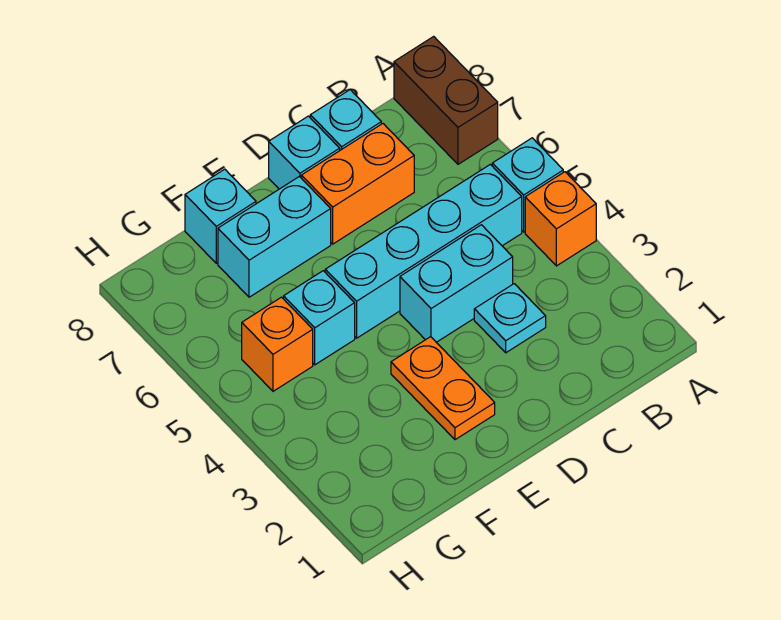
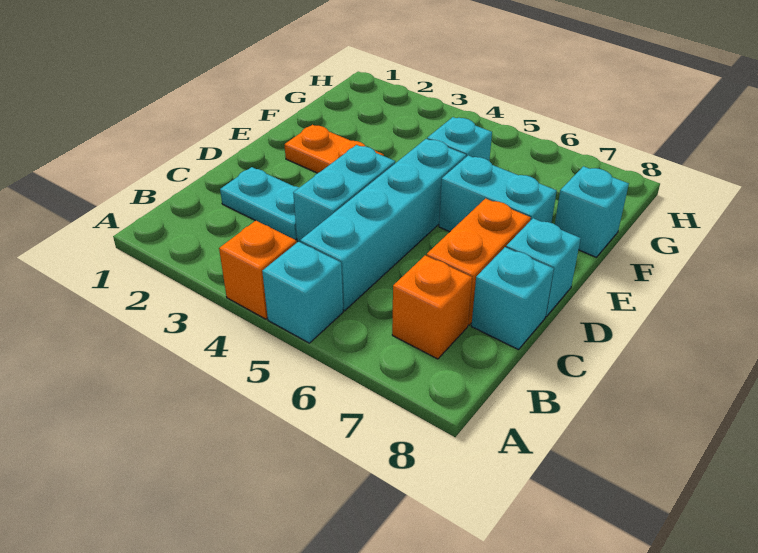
brown 1x2 brick [394,36,498,164] -> none
cyan 1x1 plate [474,284,546,353] -> cyan 1x2 plate [220,167,299,240]
cyan 1x2 brick [218,177,331,297] -> cyan 1x2 brick turned to [439,155,557,232]
orange 1x1 brick [242,297,313,391] -> orange 1x1 brick moved to [392,255,472,359]

